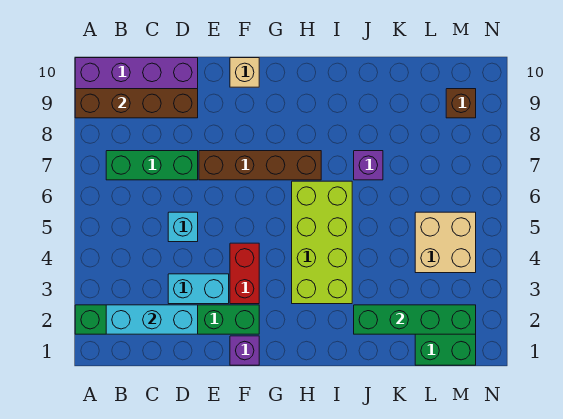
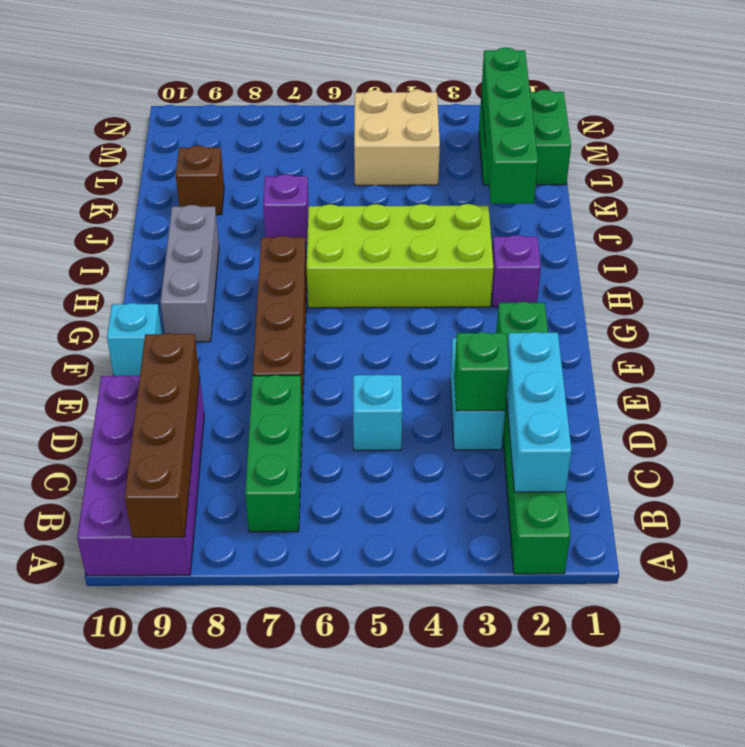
none -> green 1x1 brick [454,332,509,411]
purple 1x1 brick [230,336,259,365] -> purple 1x1 brick moved to [492,235,541,307]
red 1x2 brick [230,243,259,304] -> none
tan 1x1 brick [230,58,259,87] -> cyan 1x1 brick [107,303,162,376]
none -> grey 1x3 brick [160,205,219,342]
brown 1x1 brick [446,89,476,118] -> brown 1x1 brick moved to [176,146,224,215]

